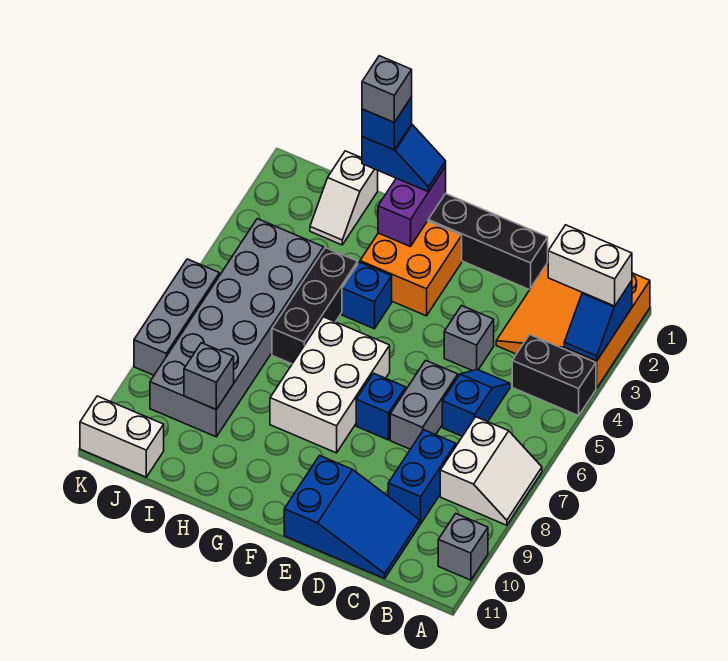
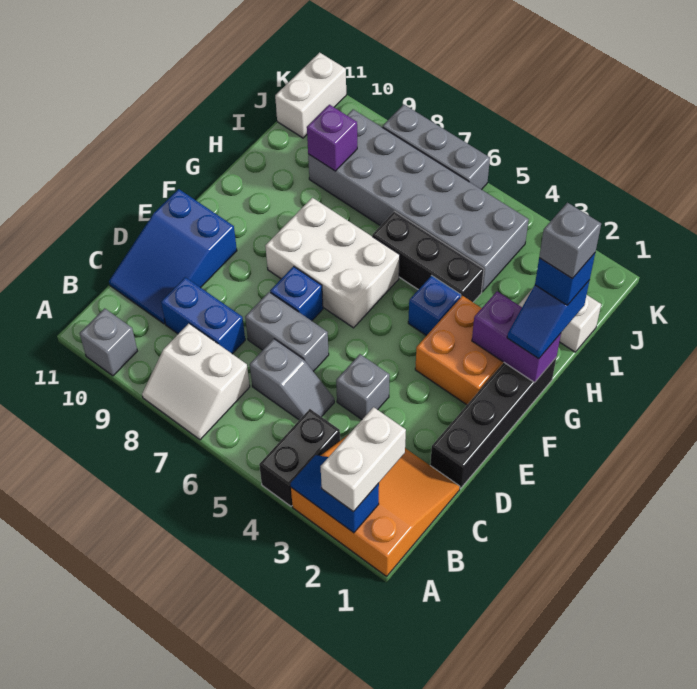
blue 1x2 slope [442,369,510,436] -> grey 1x2 slope [250,339,334,420]
grey 1x1 brick [184,343,234,410] -> purple 1x1 brick [307,105,357,171]

